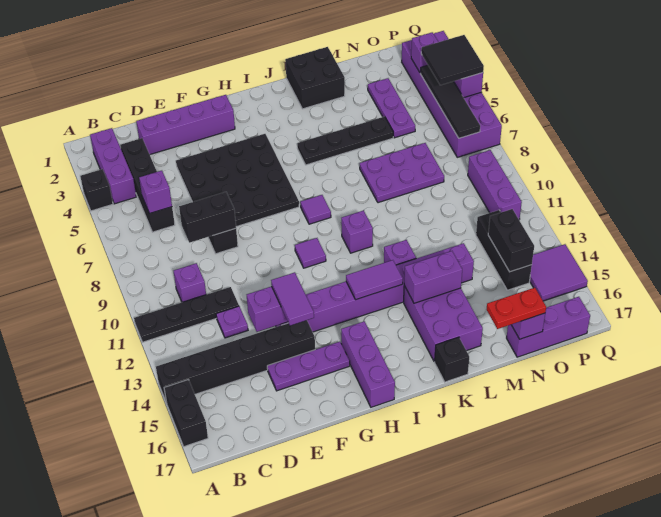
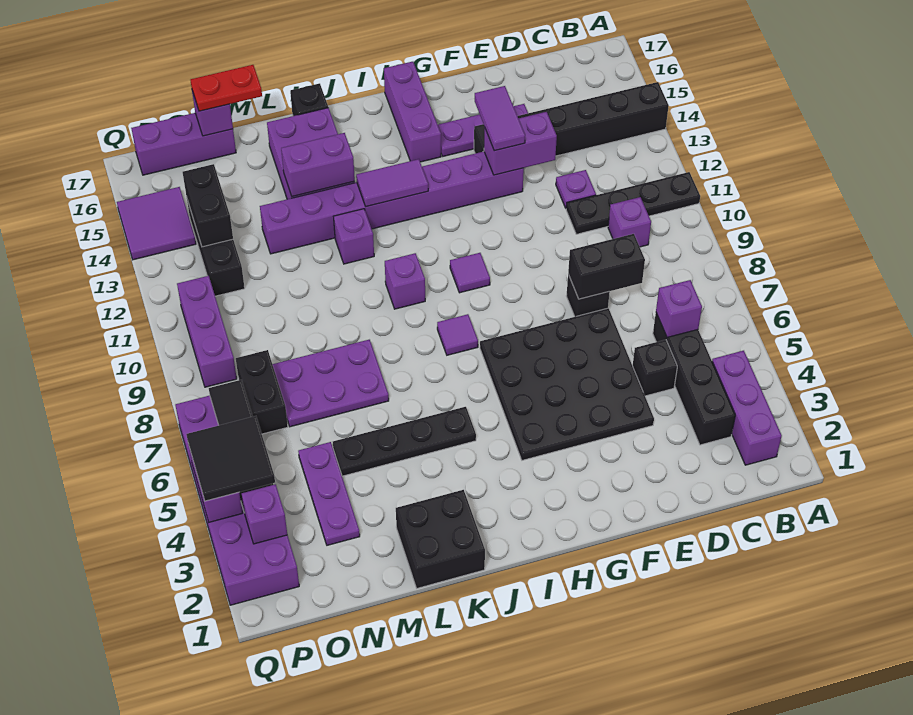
black 1x1 brick [80,169,113,211] -> black 1x1 brick moved to [633,340,677,396]
black 1x2 brick [164,380,208,447] -> black 1x2 brick moved to [236,350,288,434]
purple 1x4 brick [136,95,235,154] -> none

